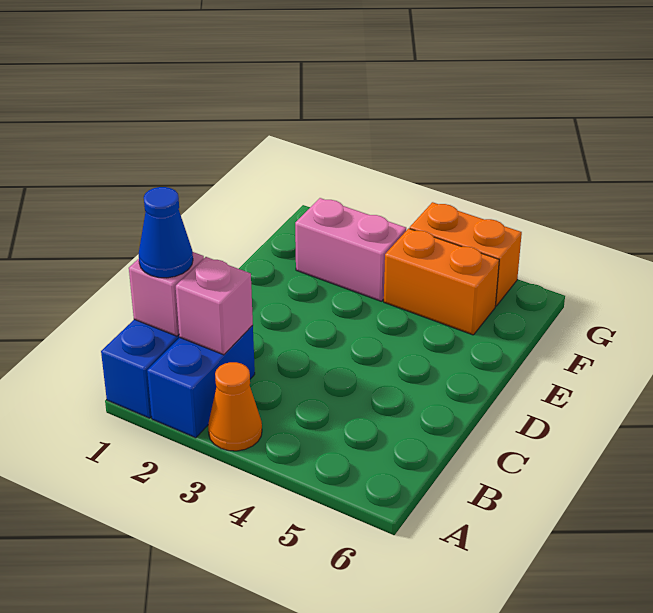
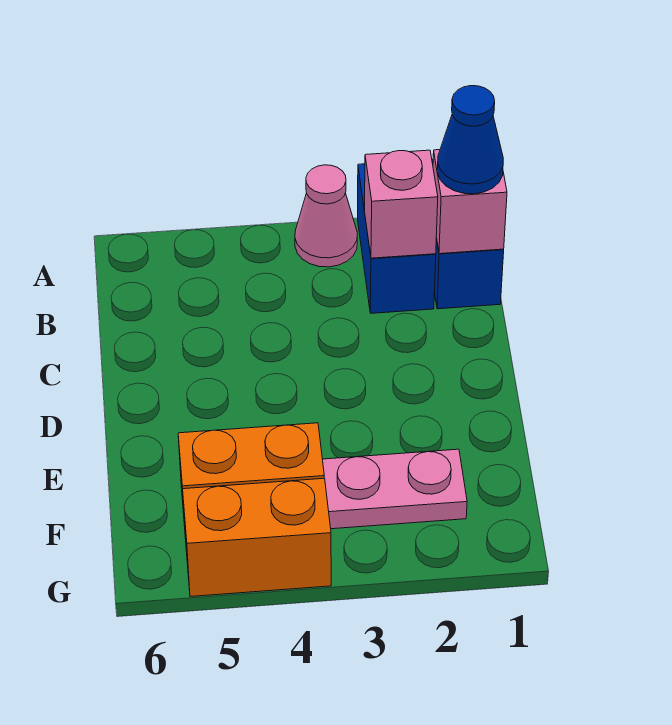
orange 1x1 cone [208,362,262,451] -> pink 1x1 cone [295,165,357,267]
pink 1x2 brick [295,198,406,301] -> pink 1x2 plate [322,449,467,529]

